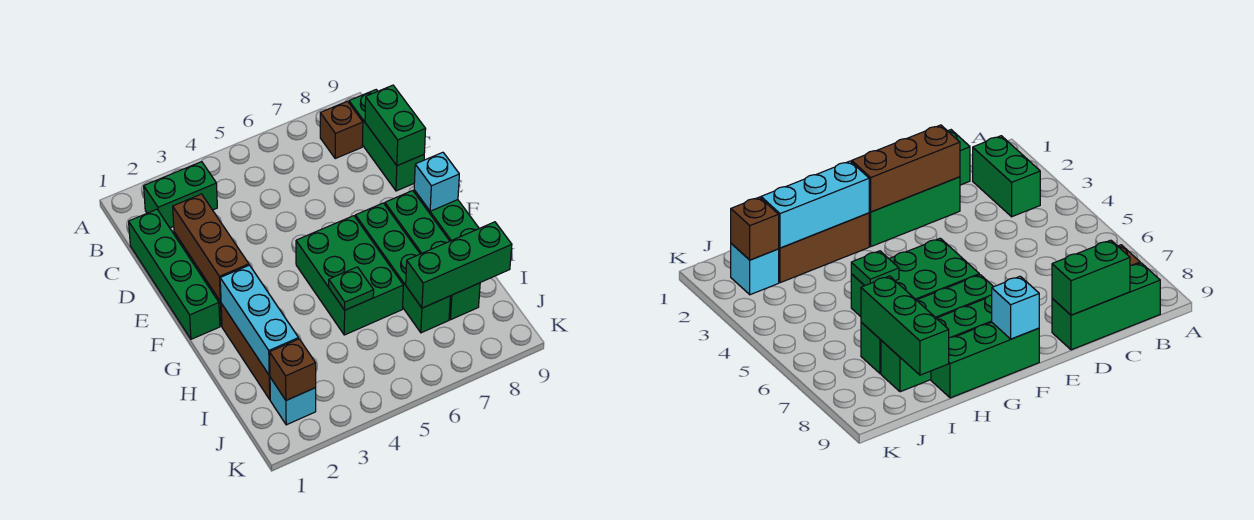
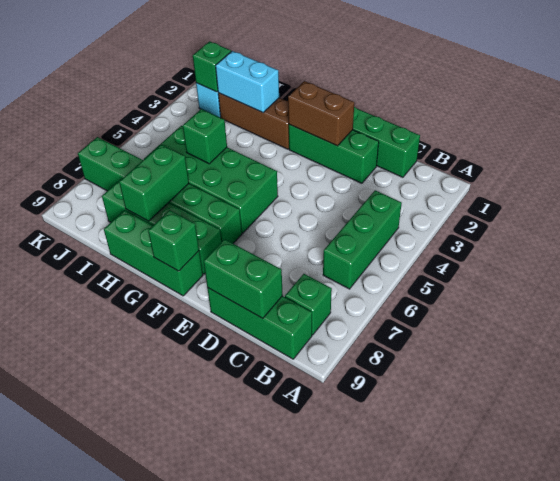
green 1x2 brick [144,162,217,228] -> green 1x2 brick moved to [119,144,189,221]
brown 1x1 brick [320,101,363,158] -> green 1x1 brick [285,274,332,335]
brown 1x3 brick [173,194,249,302] -> brown 1x2 brick [288,81,354,146]
green 2x3 brick [296,216,403,335] -> green 2x4 brick [144,126,278,233]
green 1x4 brick [355,203,450,333] -> green 1x6 brick [78,137,242,243]
cyan 1x1 brick [414,152,459,211] -> green 1x1 brick [148,210,199,271]
cyan 1x3 brick [220,265,299,375] -> cyan 1x2 brick [216,51,279,113]
green 1x1 plate [329,267,374,310] -> green 1x1 brick [183,109,227,164]
green 1x3 brick [406,222,512,308] -> green 1x3 brick moved to [323,190,402,289]
brown 1x1 brick [270,339,316,400] -> green 1x1 brick [193,41,231,92]

